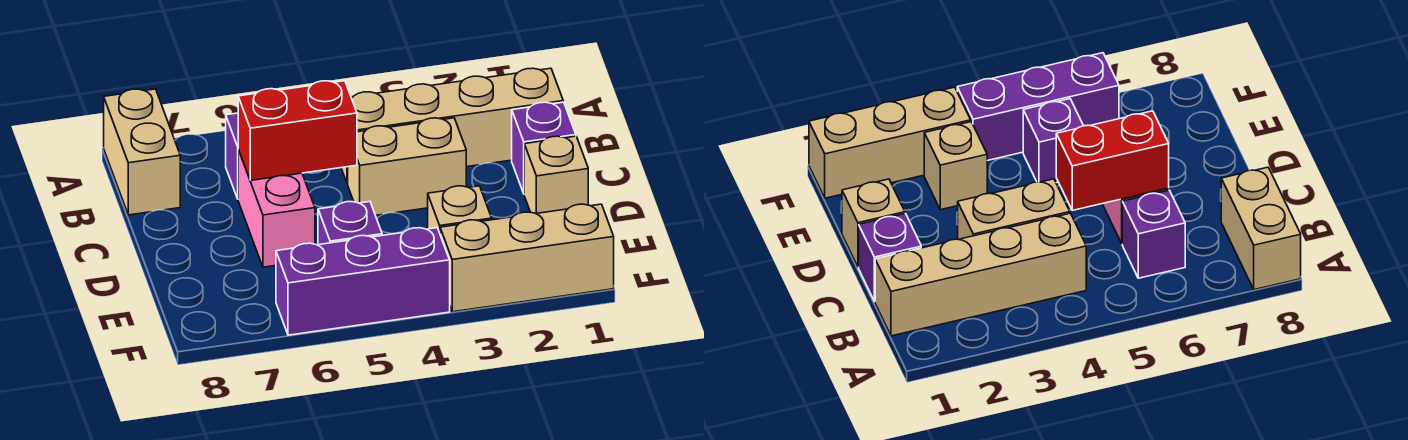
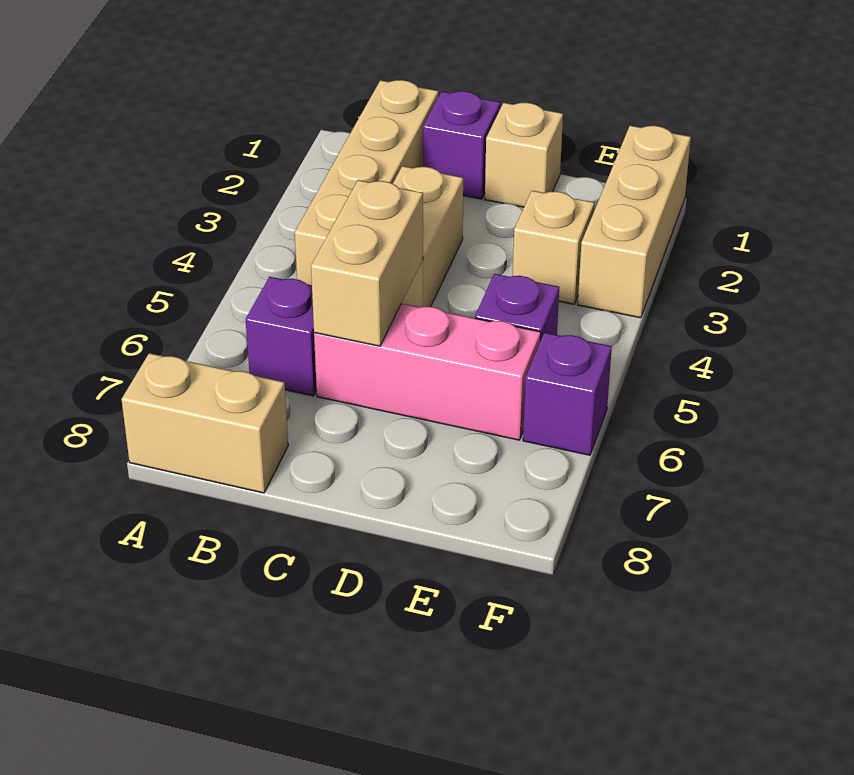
red 1x2 brick [238,81,357,181] -> tan 1x2 brick [311,180,423,346]
pink 1x2 brick [238,150,315,267] -> pink 1x3 brick [314,303,541,440]
purple 1x3 brick [276,228,450,335] -> purple 1x1 brick [523,332,612,455]

